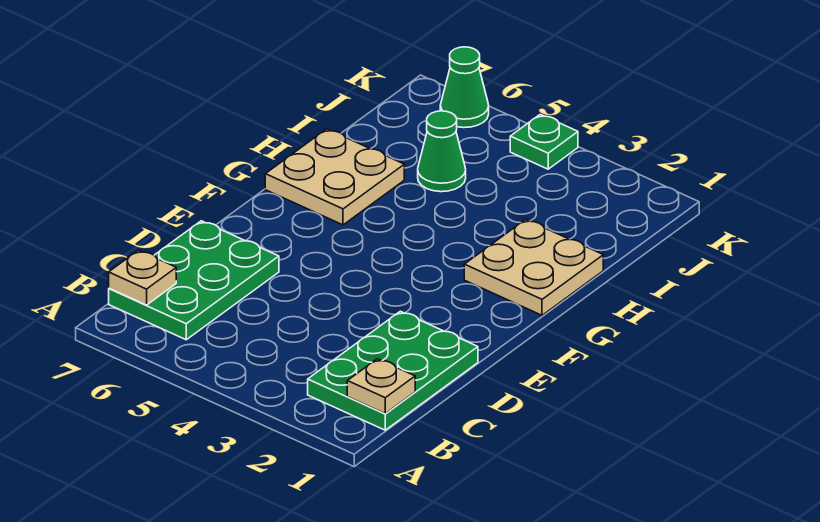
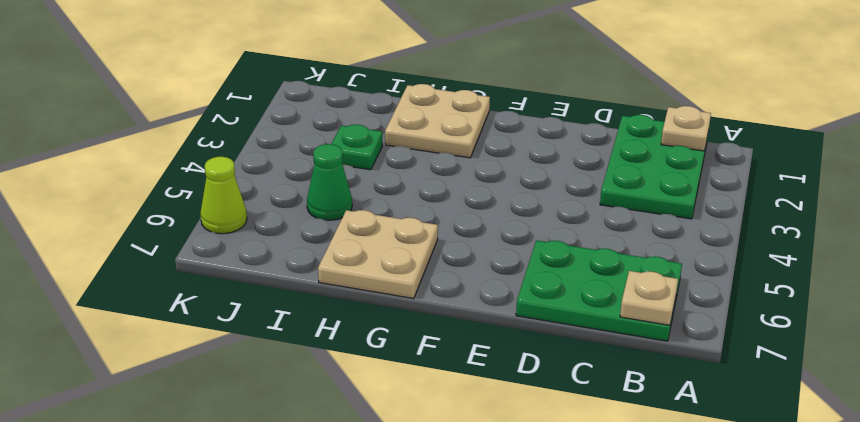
green 2x3 plate [308,311,478,430] -> green 2x3 plate turned to [600,115,709,219]
green 1x1 plate [510,114,578,169] -> green 1x1 plate moved to [332,125,383,170]
green 1x1 cone [440,47,489,128] -> lime 1x1 cone [200,157,247,234]

